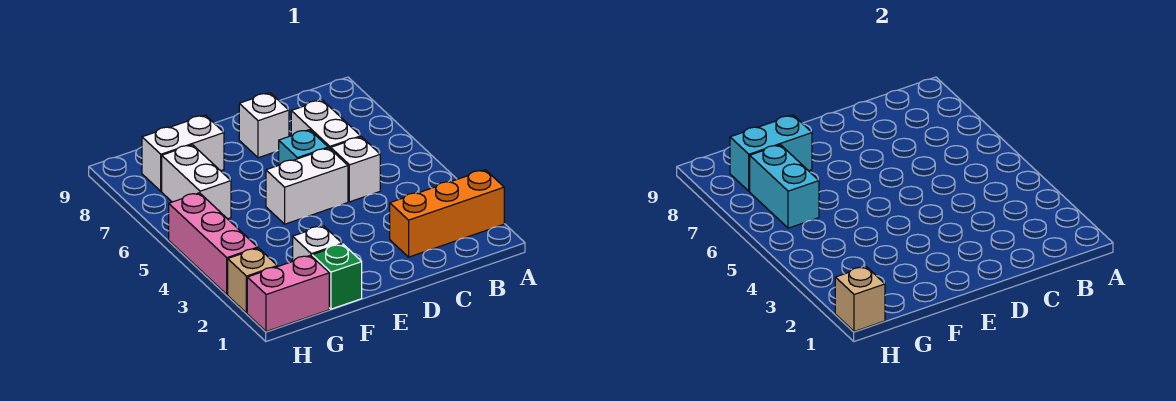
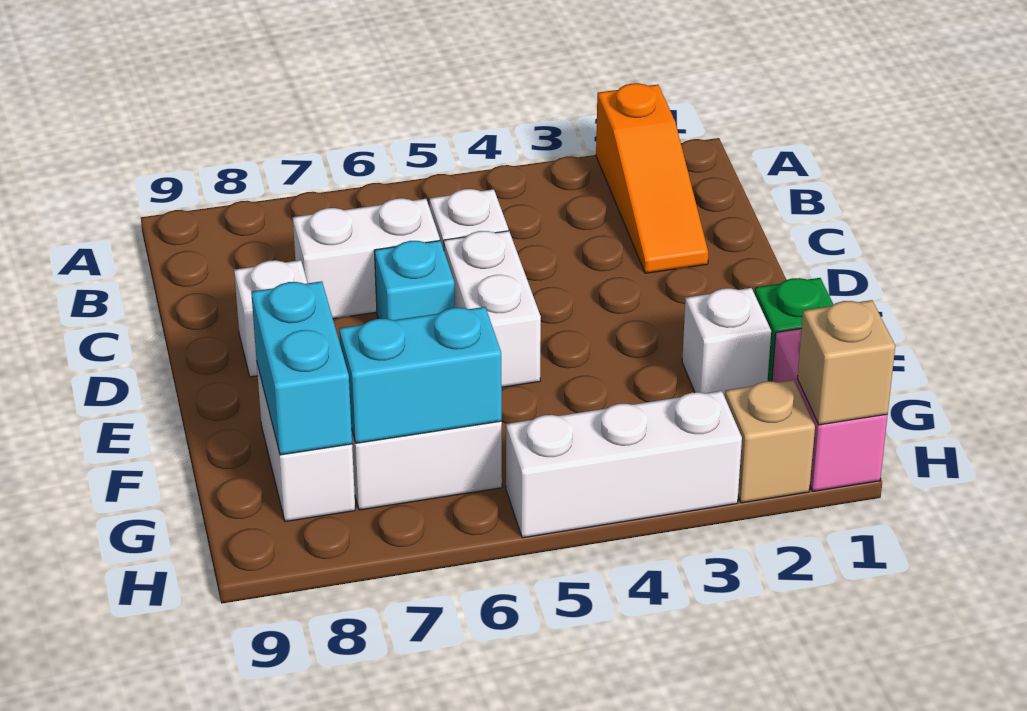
orange 1x3 brick [390,170,504,257] -> orange 1x3 slope [596,83,708,273]
pink 1x3 brick [169,193,258,295] -> white 1x3 brick [506,391,742,538]

